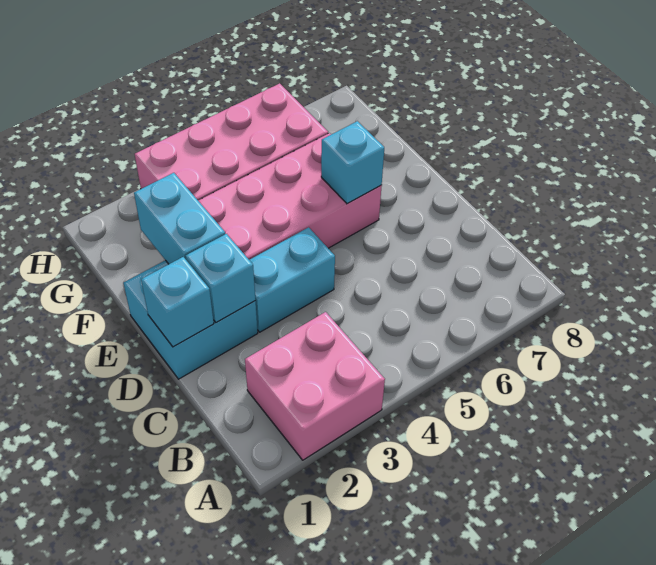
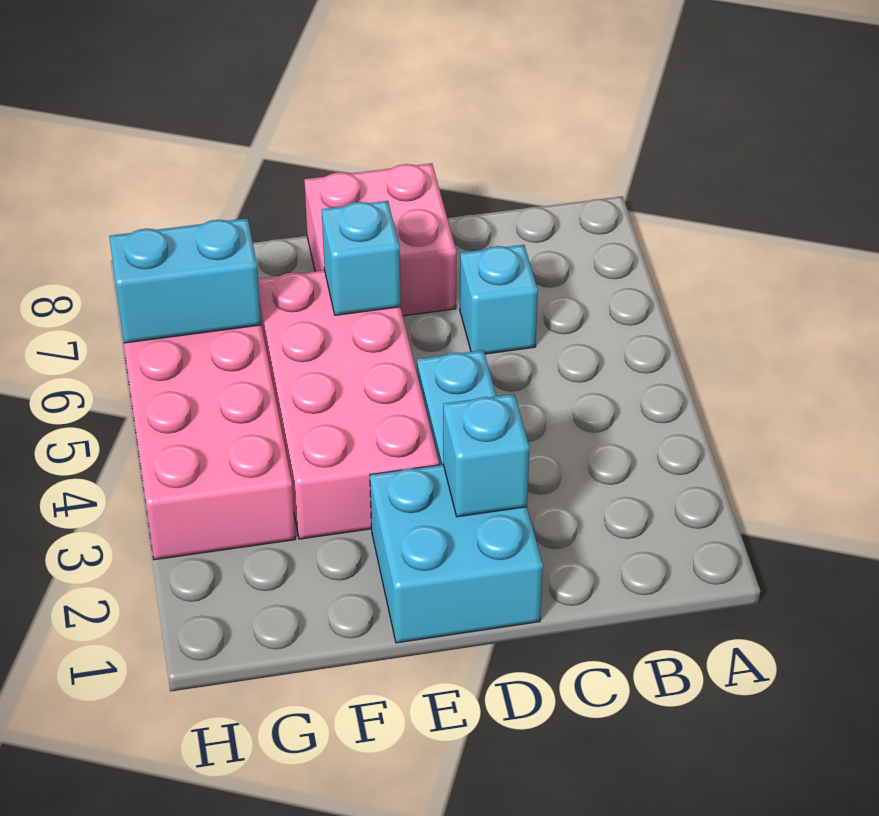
pink 2x2 brick [245,312,385,460] -> pink 2x2 brick moved to [304,163,456,316]
cyan 1x1 brick [141,257,214,347] -> cyan 1x1 brick moved to [460,245,538,354]
cyan 1x2 brick [134,173,225,264] -> cyan 1x2 brick moved to [109,218,261,343]

